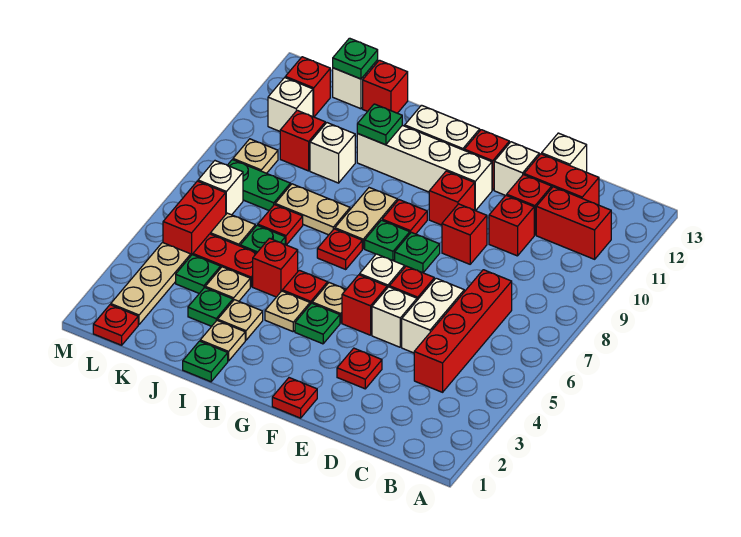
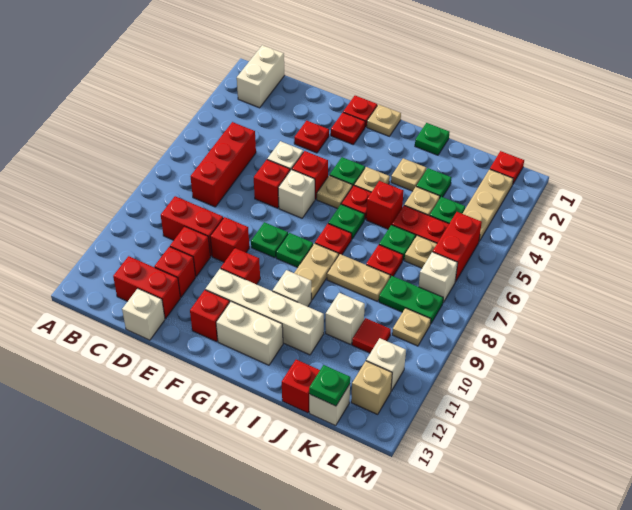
red 1x2 brick [536,187,611,259] -> red 1x2 brick moved to [161,196,223,256]
red 1x4 brick [414,270,512,392] -> red 1x3 brick [190,122,256,207]
white 1x2 brick [402,278,464,353] -> white 1x2 brick moved to [237,45,285,108]
white 1x1 brick [494,142,539,195] -> white 1x1 brick moved to [273,270,311,307]
red 1x1 plate [382,200,427,234] -> red 1x1 plate moved to [331,113,365,144]
tan 1x1 plate [200,320,245,361] -> tan 1x1 plate moved to [367,104,401,136]
green 1x1 plate [357,104,402,145] -> green 1x1 plate moved to [328,204,365,239]
red 1x1 brick [280,110,325,171] -> red 1x1 tile [352,318,391,353]
red 1x1 brick [285,57,330,117] -> tan 1x1 brick [351,361,392,414]

